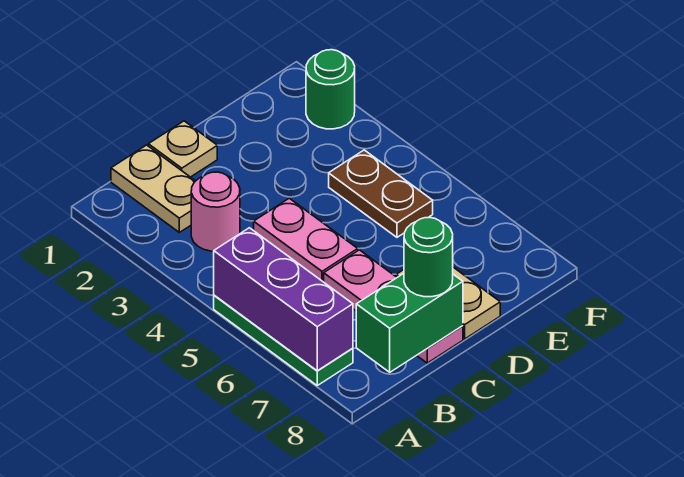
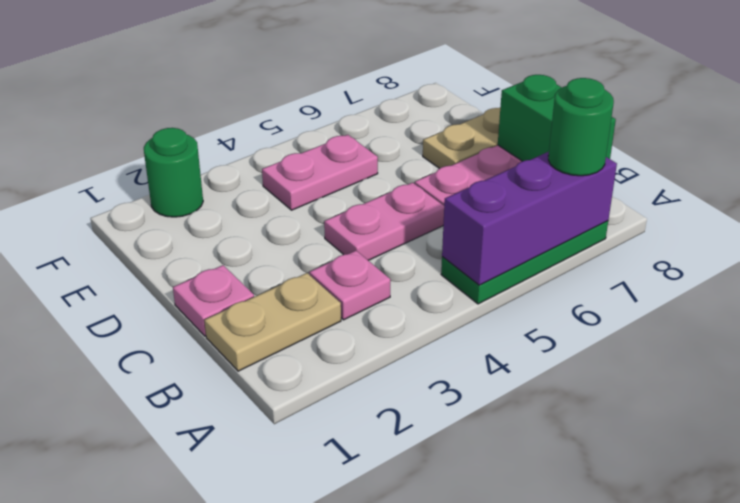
pink 1x1 round brick [191,172,240,251] -> pink 1x1 plate [309,251,390,320]
tan 1x1 plate [148,121,217,177] -> pink 1x1 plate [173,265,254,336]
green 1x1 round brick [404,218,453,297] -> green 1x1 round brick moved to [548,78,614,176]
brown 1x2 plate [329,150,433,237] -> pink 1x2 plate [262,135,378,210]

